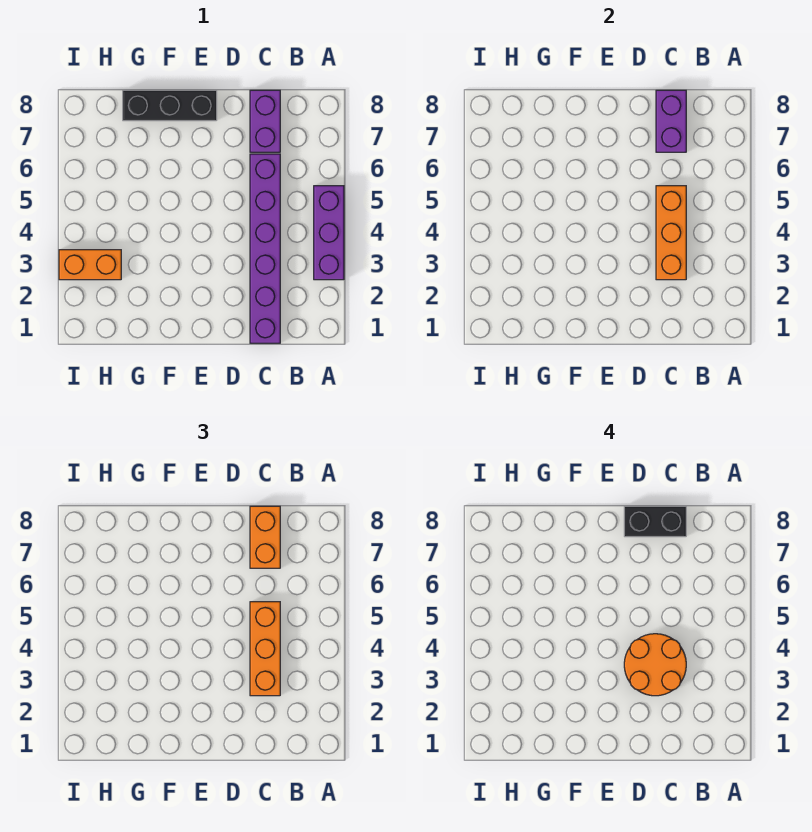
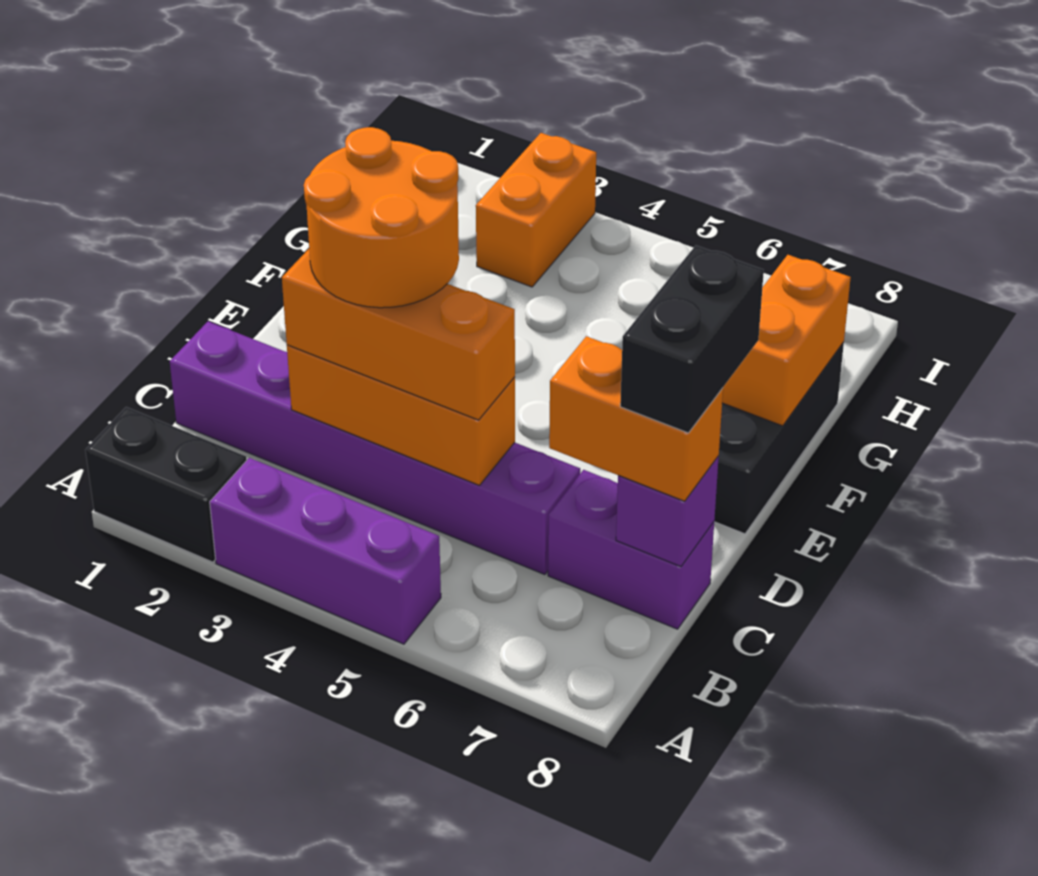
none -> black 1x2 brick [85,407,247,562]
purple 1x2 brick [656,90,686,152] -> purple 1x1 brick [616,456,719,567]
none -> orange 1x2 brick [722,255,851,426]

